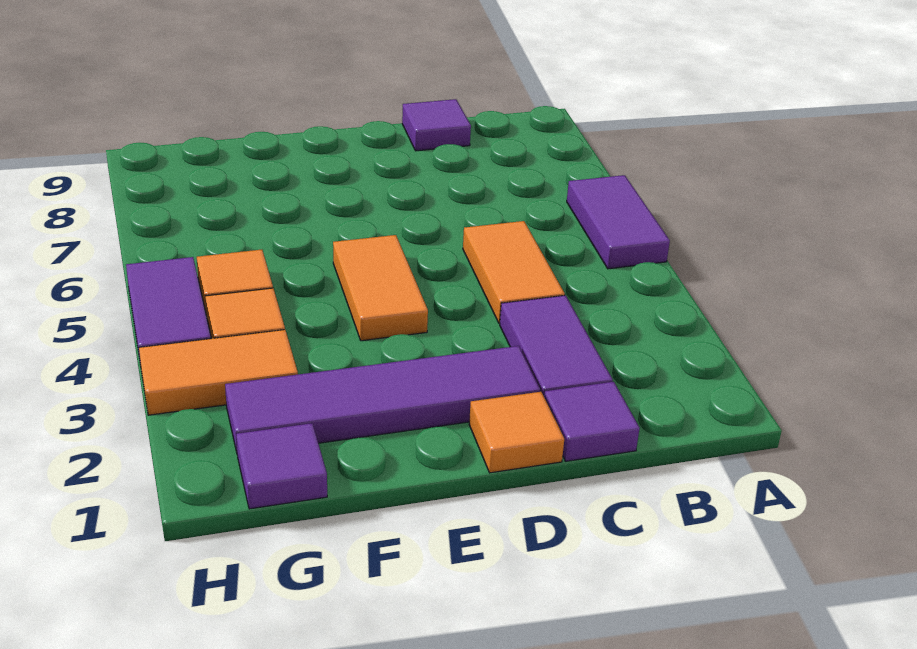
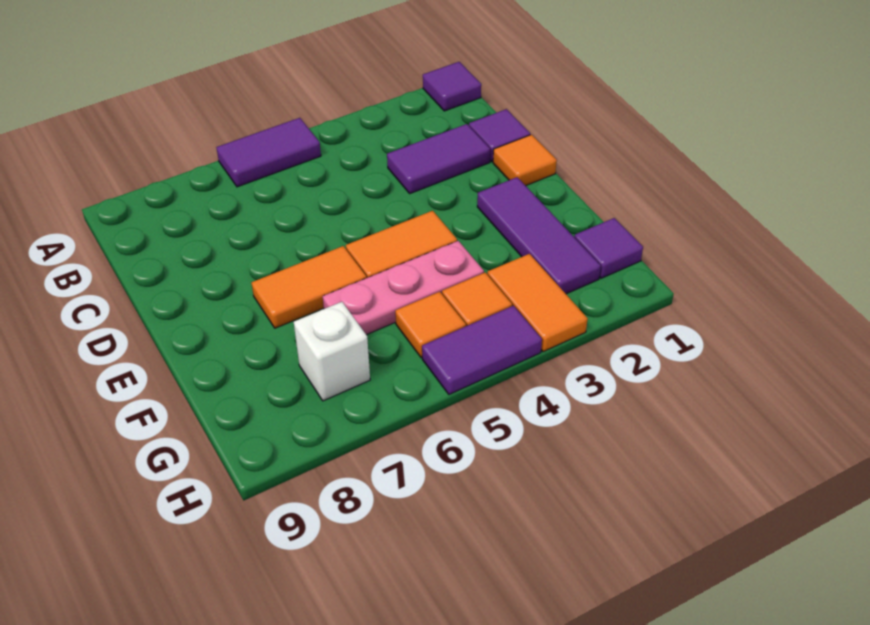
orange 1x2 tile [463,221,565,323] -> orange 1x2 tile moved to [251,246,367,328]
purple 1x1 tile [402,99,471,151] -> purple 1x1 tile moved to [423,62,481,111]
purple 1x4 tile [225,346,540,452] -> purple 1x3 tile [477,177,601,294]
none -> pink 1x3 plate [323,241,484,335]
none -> white 1x1 brick [294,302,370,401]

